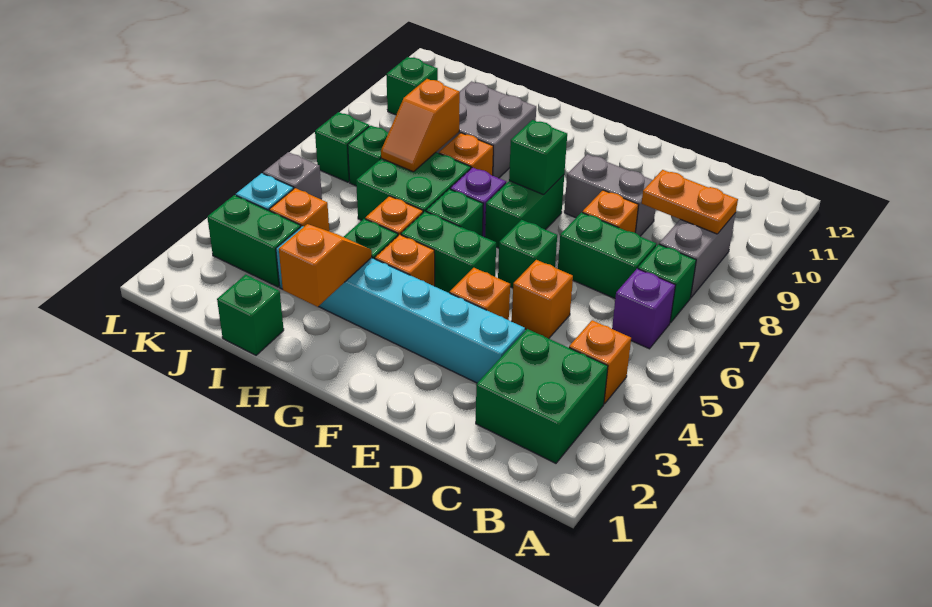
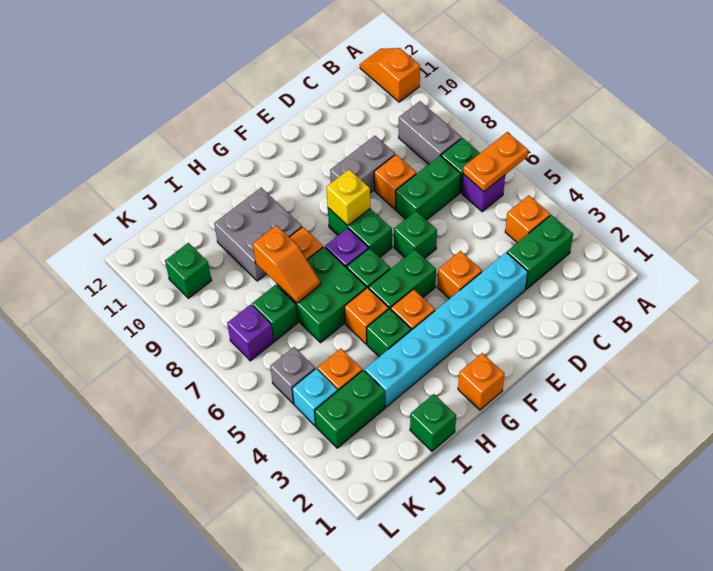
green 2x2 brick [476,329,608,463] -> green 1x2 brick [507,215,573,289]
orange 1x2 plate [642,170,738,234] -> orange 1x2 plate moved to [463,132,528,191]
orange 1x1 brick [512,260,573,339] -> orange 1x1 brick moved to [458,353,504,410]
green 1x1 brick [509,120,567,195] -> yellow 1x1 brick [326,169,370,226]
orange 1x2 slope [279,224,372,307] -> orange 1x2 slope moved to [360,48,420,102]
green 1x1 brick [315,112,369,182] -> purple 1x1 brick [227,304,274,361]

